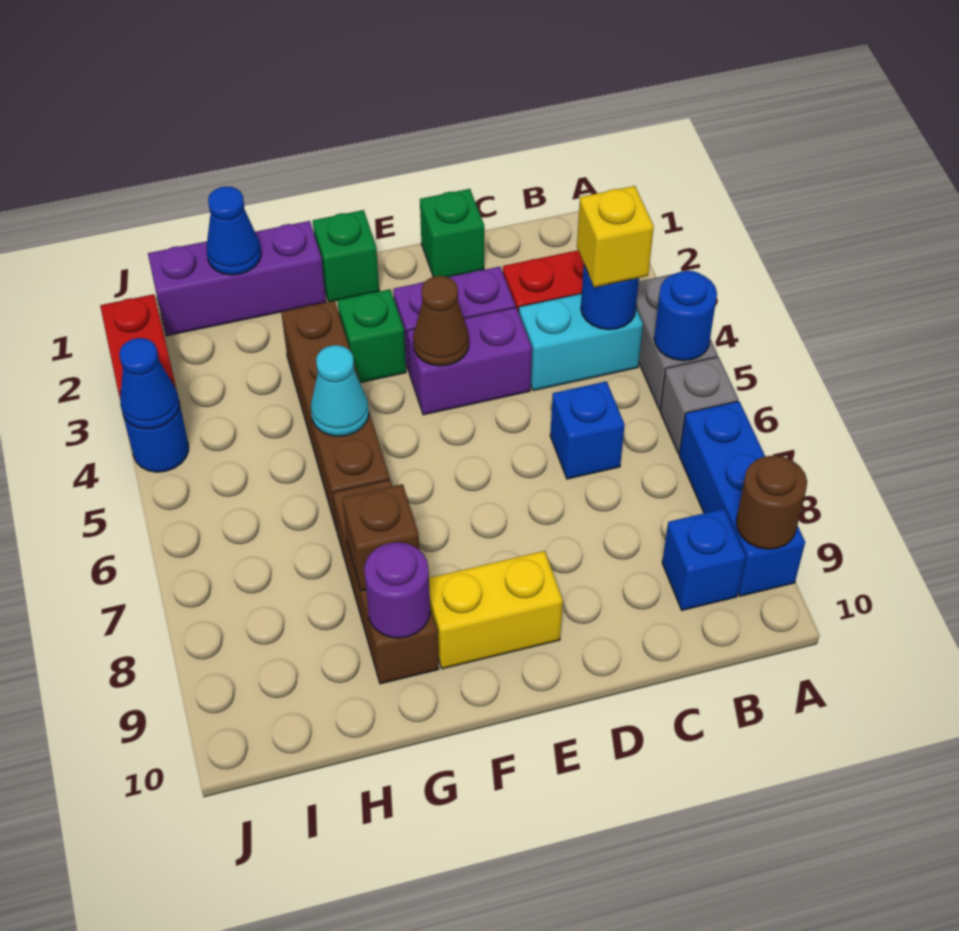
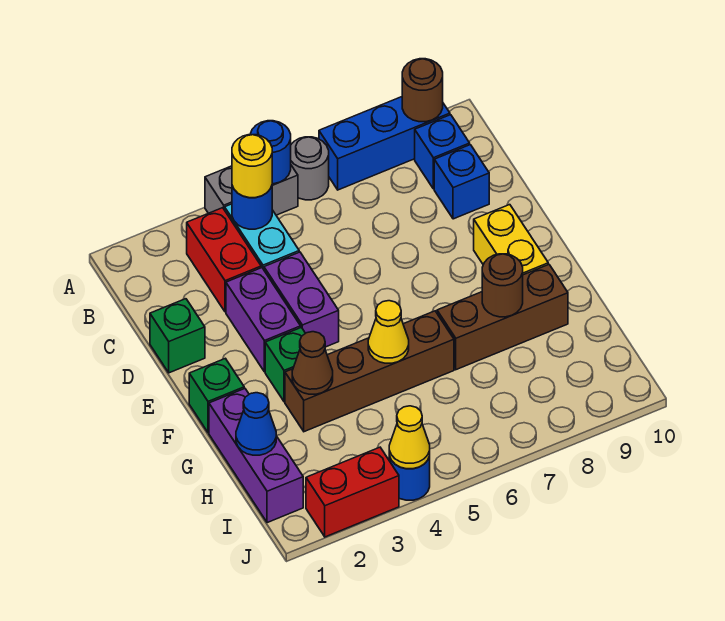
grey 1x1 brick [660,357,738,454] -> grey 1x1 round brick [291,137,329,200]
yellow 1x1 brick [577,186,654,287] -> yellow 1x1 round brick [232,135,272,198]
blue 1x1 brick [550,381,625,479] -> blue 1x1 brick moved to [434,145,489,219]
brown 1x1 cone [413,276,469,366] -> brown 1x1 cone moved to [292,332,333,394]
cyan 1x1 cone [311,345,369,436] -> yellow 1x1 cone [368,301,409,363]
brown 1x1 brick [342,484,419,591] -> brown 1x1 round brick [482,254,523,317]
purple 1x1 round brick [364,542,430,638] -> none
blue 1x1 cone [119,338,179,429] -> yellow 1x1 cone [389,406,430,469]

